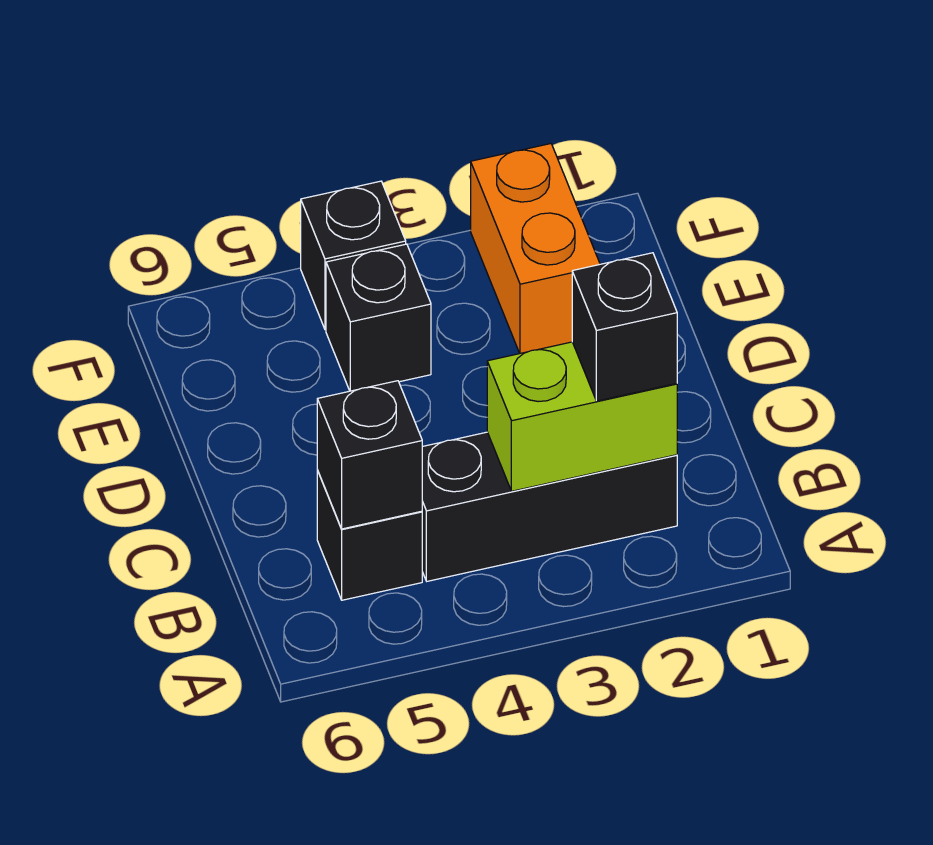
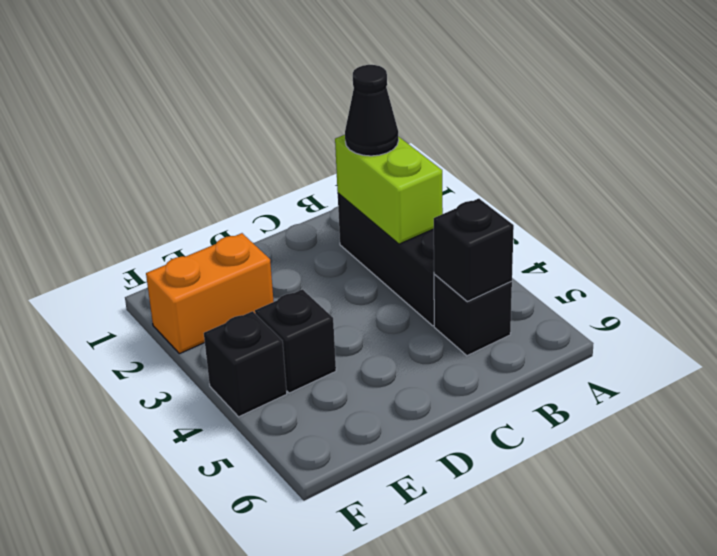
black 1x1 brick [572,253,677,401] -> black 1x1 cone [345,65,399,156]

